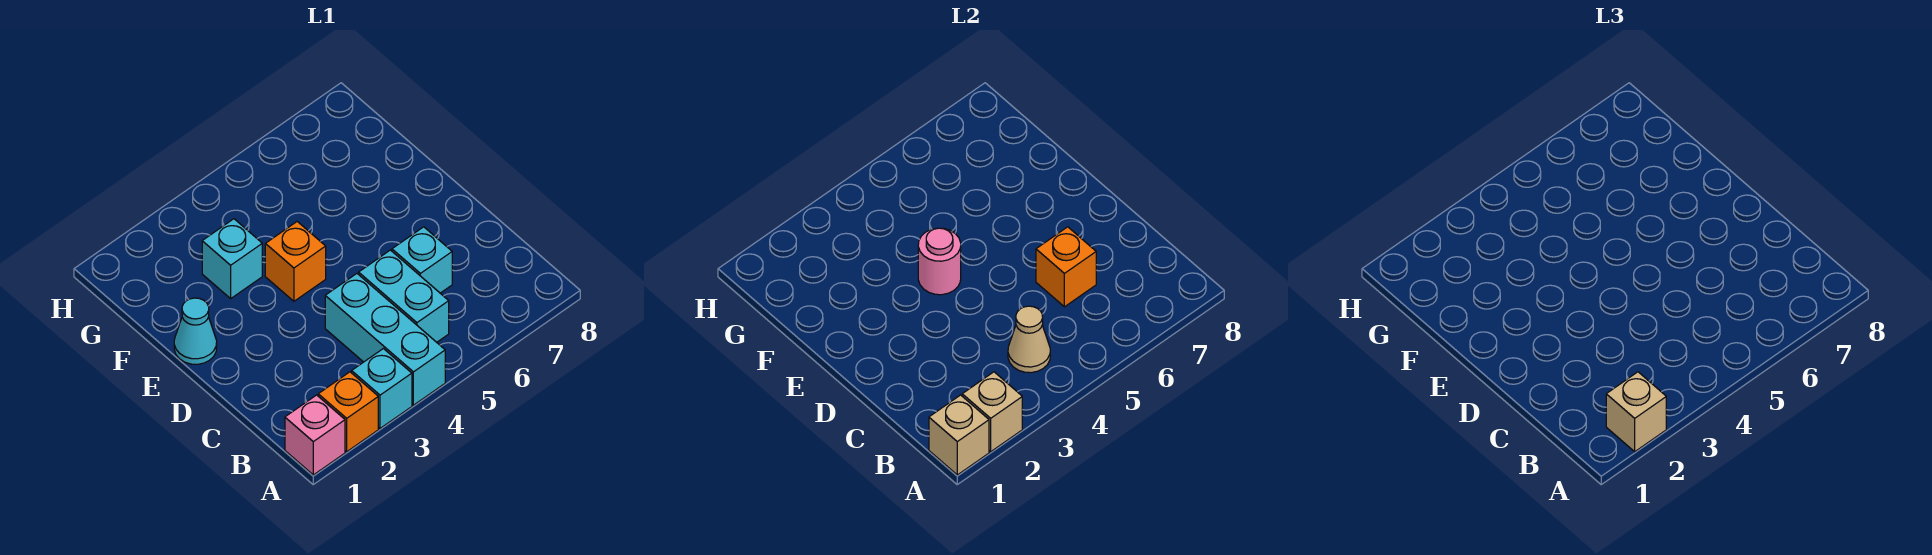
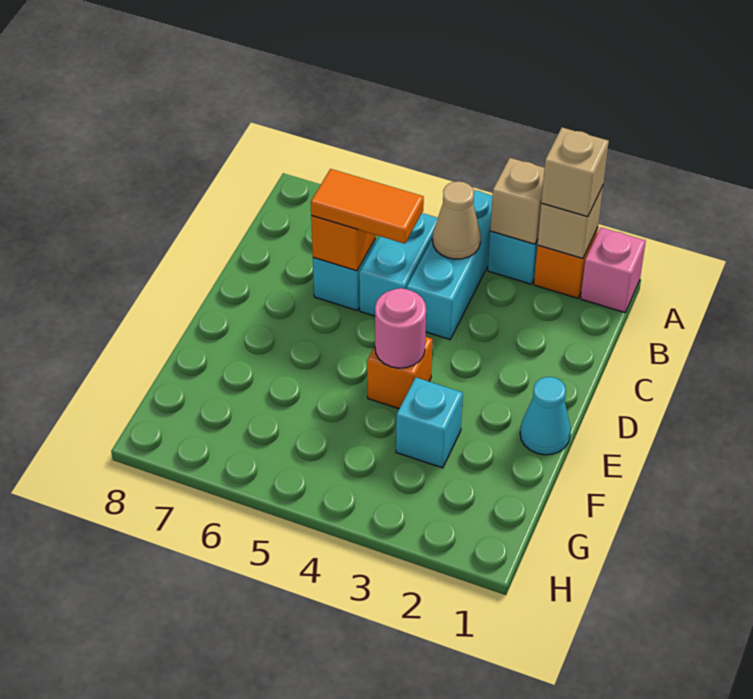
tan 1x1 brick [929,395,989,475] -> tan 1x1 brick moved to [490,158,544,244]
none -> orange 1x2 tile [311,169,424,244]

